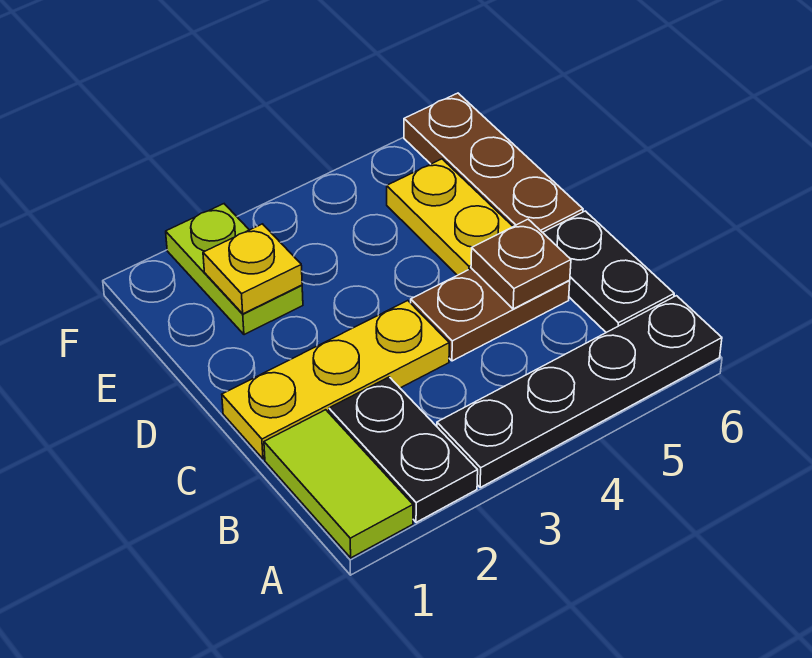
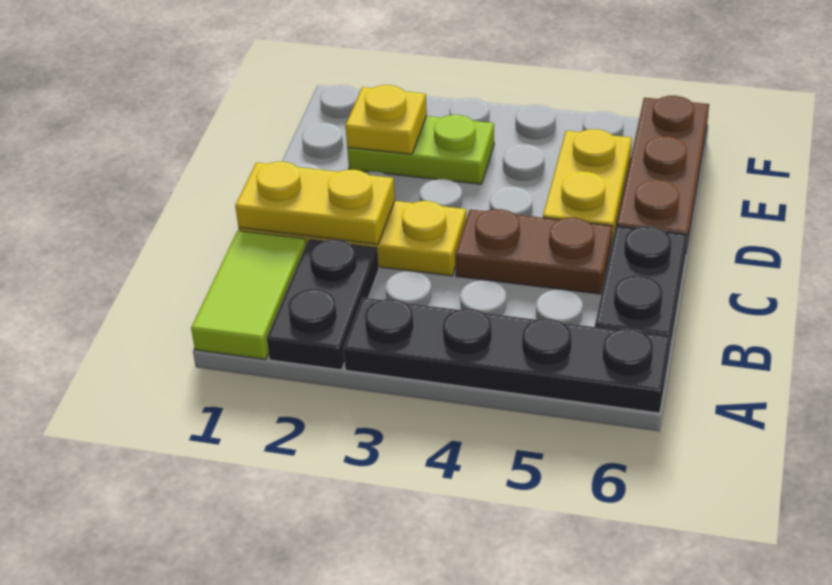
none -> yellow 1x2 plate [235,162,395,244]
brown 1x1 plate [471,219,571,309] -> none
lime 1x2 plate [166,204,303,335] -> lime 1x2 plate turned to [347,115,494,184]

